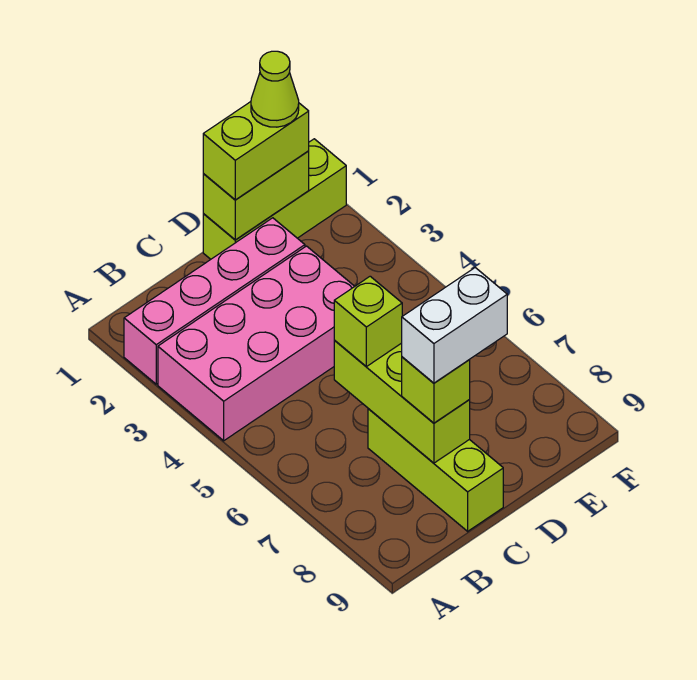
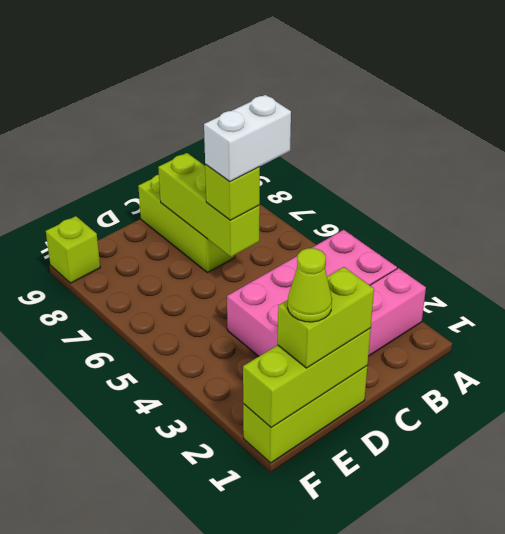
lime 1x1 brick [402,357,470,423] -> lime 1x1 brick moved to [46,216,100,283]
white 1x2 brick [402,268,507,383] -> white 1x2 brick moved to [204,95,291,182]
lime 1x2 brick [203,151,309,240] -> lime 1x3 brick [243,328,371,428]

